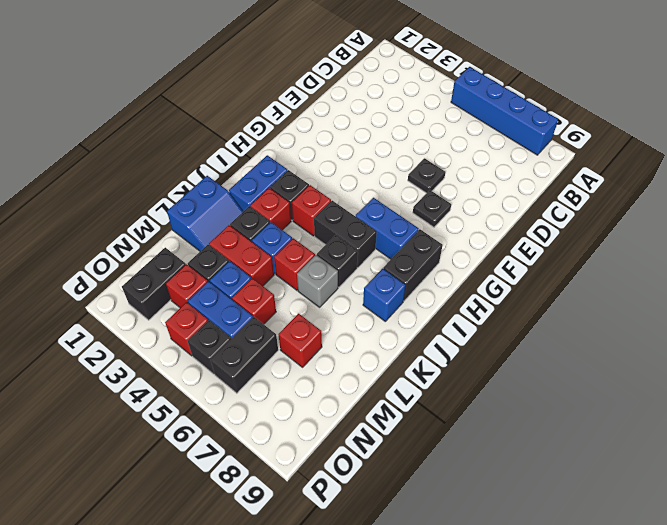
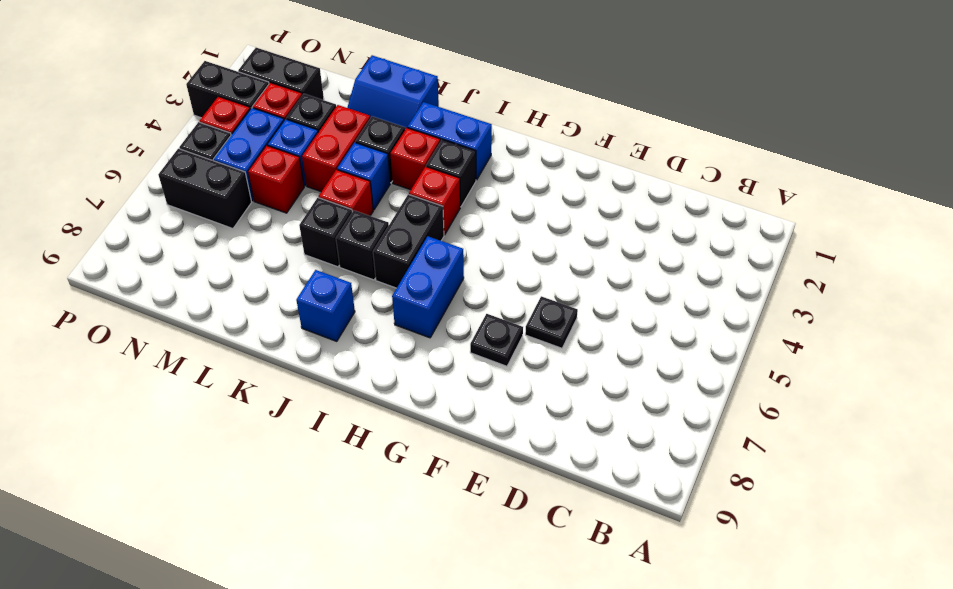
blue 1x4 brick [451,67,558,155] -> none
black 1x2 brick [383,229,443,301] -> black 1x2 brick moved to [186,61,269,118]
grey 1x1 brick [297,255,338,307] -> black 1x1 brick [299,198,352,267]
red 1x1 brick [278,314,322,367] -> none

